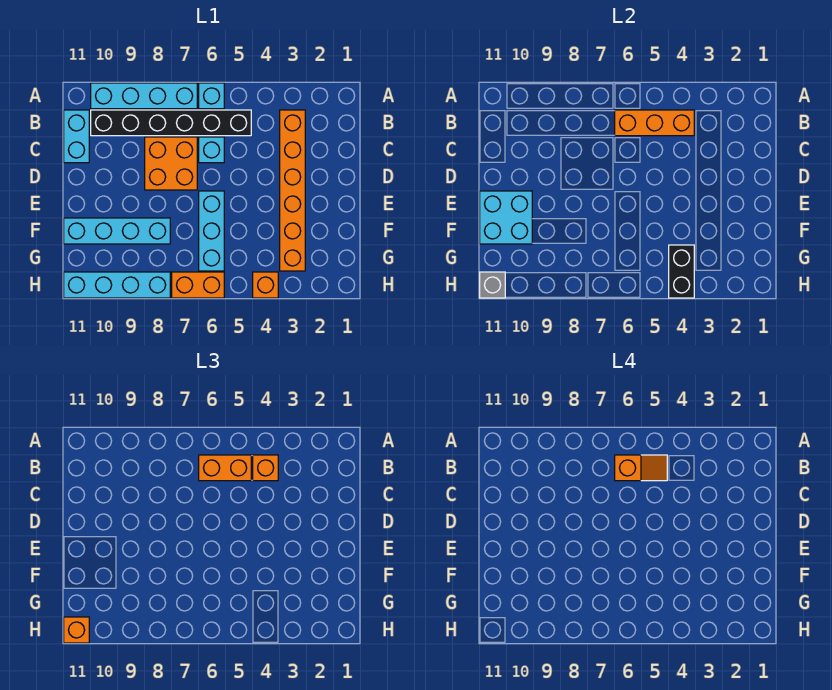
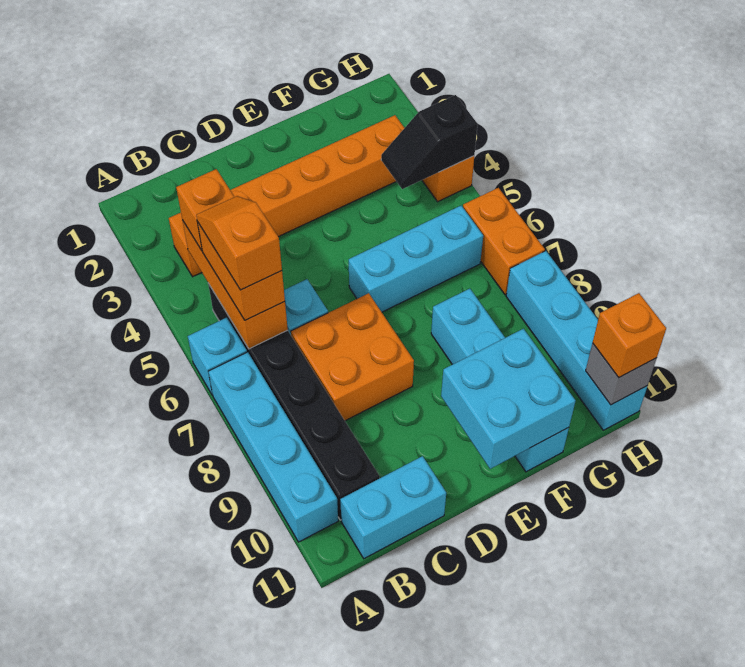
black 1x2 brick [669,245,694,298] -> black 1x2 slope [381,95,477,189]

